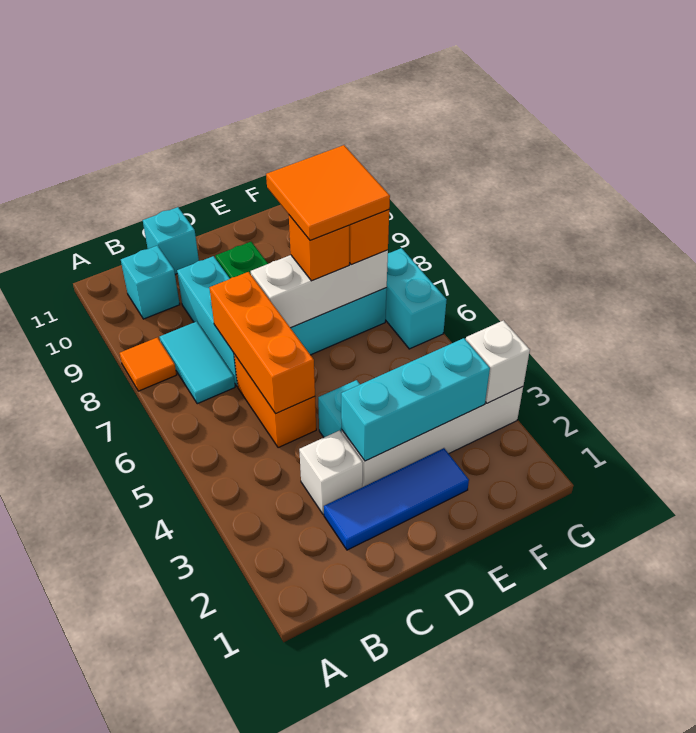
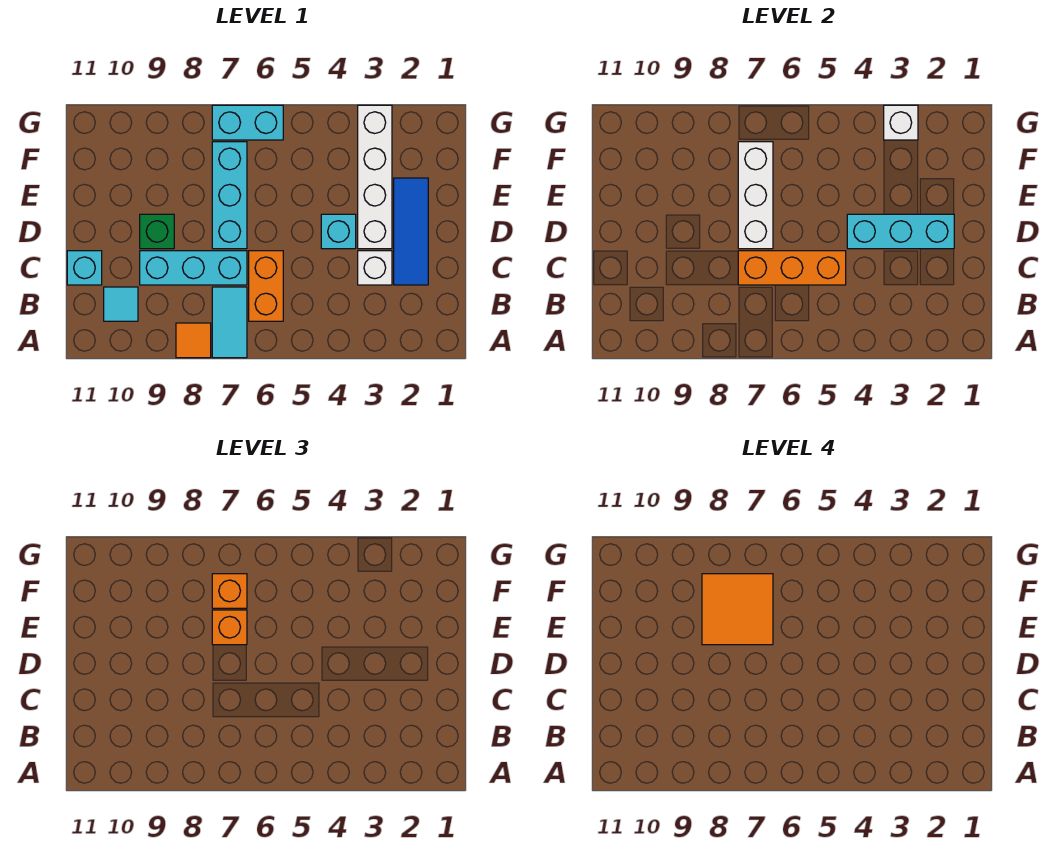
cyan 1x2 tile [160,322,235,404] -> cyan 1x2 tile turned to [212,287,247,358]
cyan 1x1 brick [121,246,180,319] -> cyan 1x1 tile [104,287,138,321]
orange 1x2 brick [234,354,316,448] -> orange 1x2 brick turned to [249,251,283,321]
cyan 1x3 brick [341,338,490,461] -> cyan 1x3 brick turned to [847,214,954,249]

